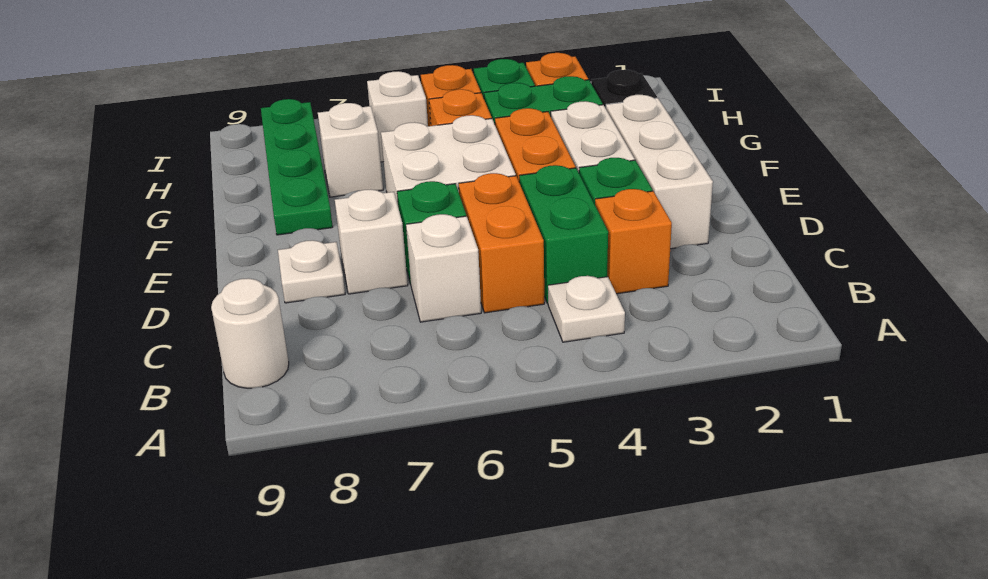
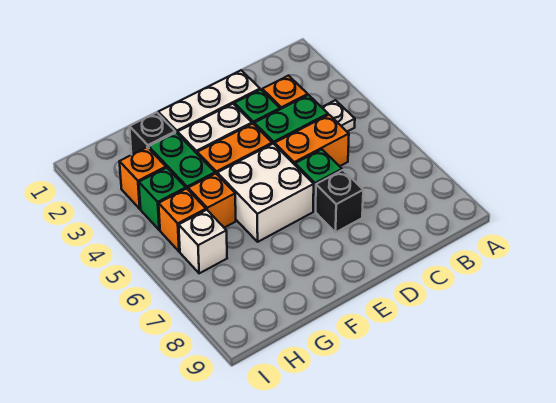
white 1x1 round brick [211,278,289,388] -> none
white 1x1 brick [406,214,481,322] -> none
white 1x1 brick [335,190,408,294] -> black 1x1 brick [316,170,363,232]
white 1x1 plate [278,240,345,303] -> none
green 1x4 plate [261,99,333,235] -> none
white 1x1 brick [318,103,383,197] -> none

